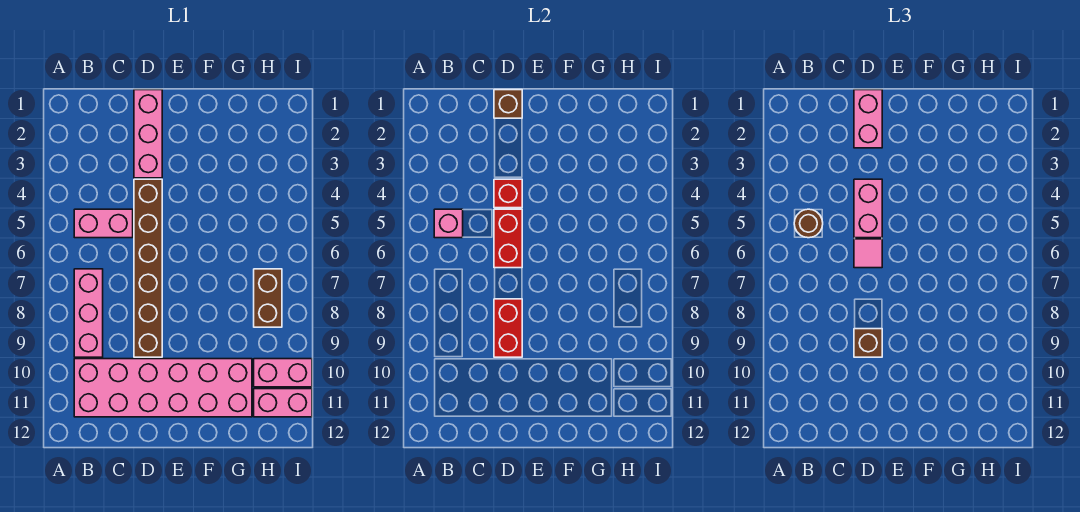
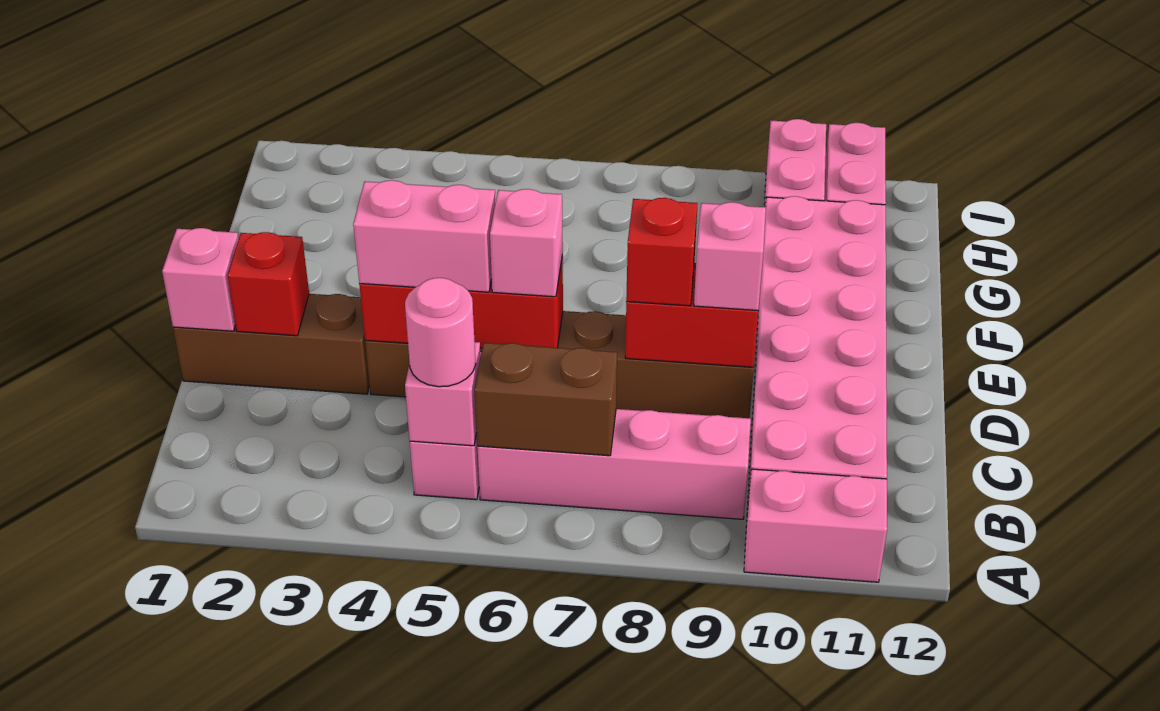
brown 1x1 round brick [794,209,823,238] -> pink 1x1 round brick [405,278,476,387]
pink 1x3 brick [74,269,103,357] -> pink 1x4 brick [477,409,751,519]
pink 1x3 brick [134,90,162,178] -> brown 1x3 brick [173,294,370,394]
brown 1x1 brick [494,90,522,118] -> pink 1x1 brick [162,228,239,331]
pink 1x2 brick [854,90,882,148] -> pink 1x2 brick moved to [744,469,887,582]
none -> red 1x1 brick [228,232,309,336]
pink 1x1 tile [854,239,882,268] -> pink 1x1 brick [490,189,563,297]
none -> red 1x1 brick [626,198,698,306]
brown 1x1 brick [854,329,882,357] -> pink 1x1 brick [694,202,766,310]
brown 1x2 brick [254,269,282,327] -> brown 1x2 brick moved to [475,343,617,456]

